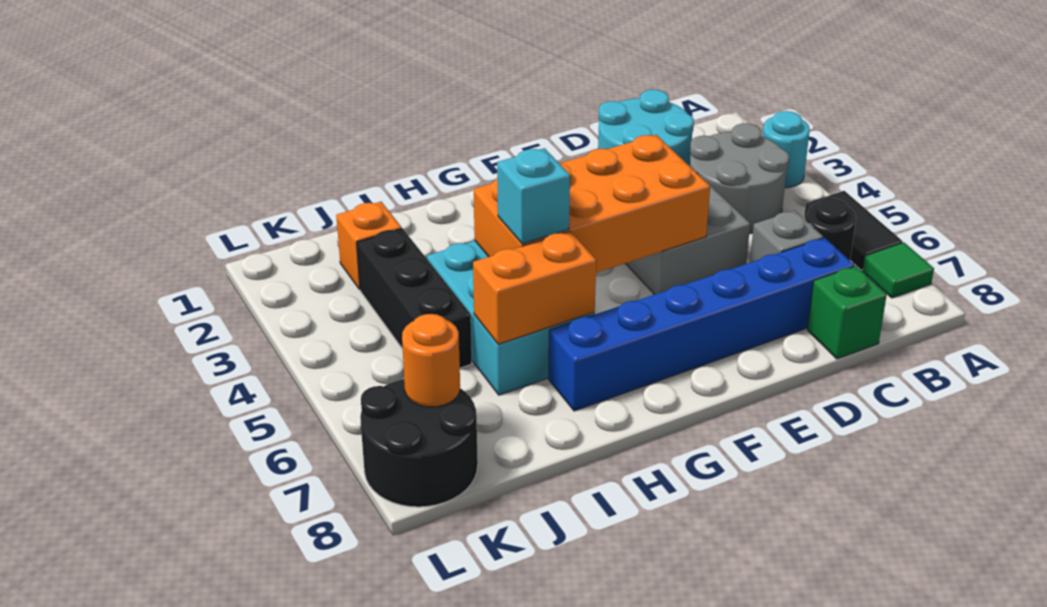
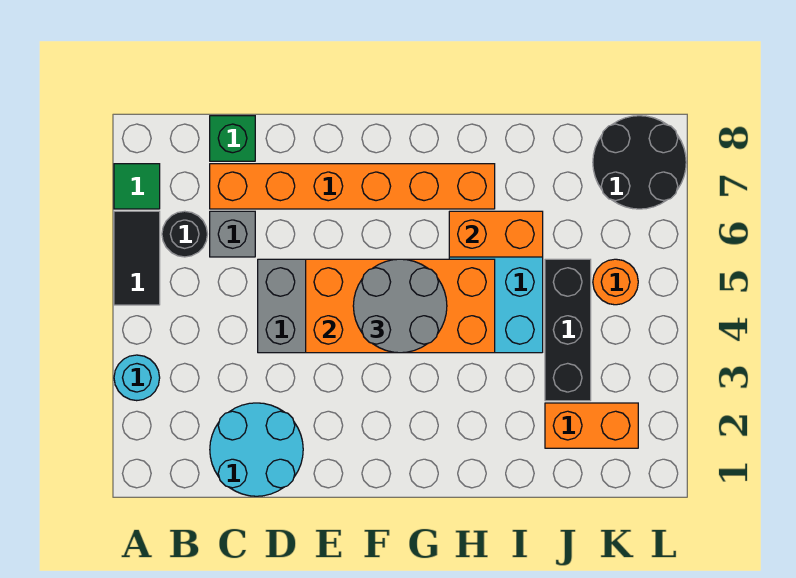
grey 2x2 round brick [690,123,789,234] -> grey 2x2 round brick moved to [353,259,447,353]
blue 1x6 brick [549,238,854,411] -> orange 1x6 brick [210,164,495,209]
cyan 1x1 brick [497,148,570,244] -> none
orange 1x1 brick [336,202,402,290] -> orange 1x2 brick [545,403,638,448]
orange 1x1 round brick [402,314,460,407] -> orange 1x1 round brick moved to [593,259,638,305]

